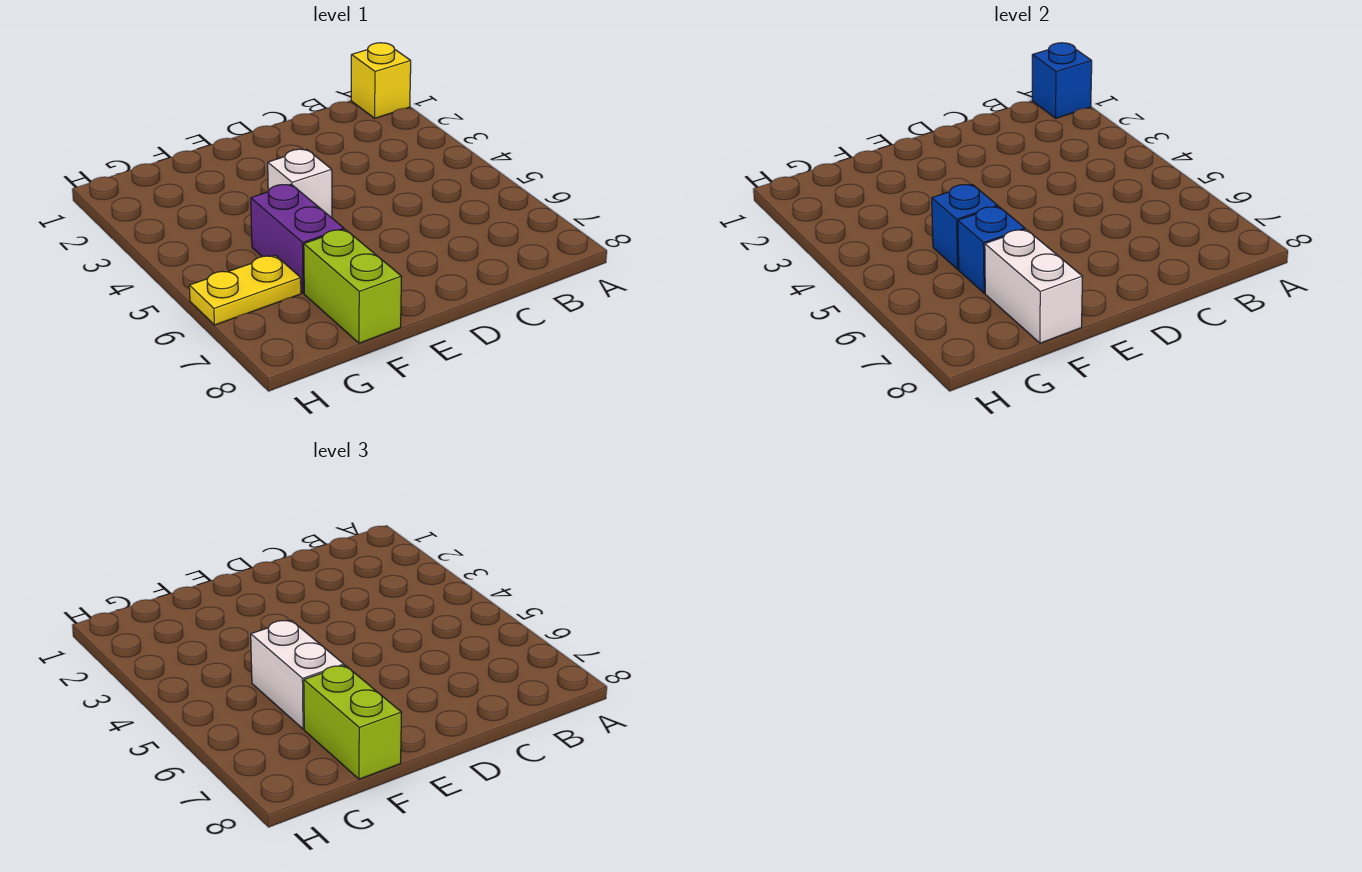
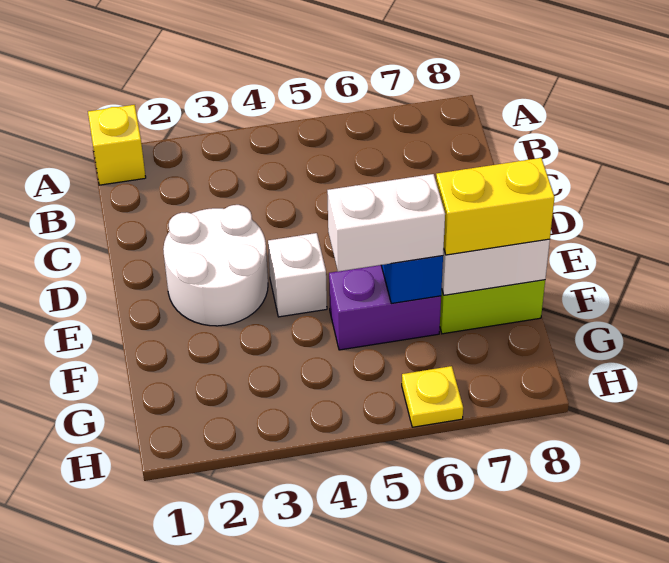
blue 1x1 brick [1032,43,1092,118] -> none
none -> white 2x2 round brick [163,205,268,326]
blue 1x1 brick [932,184,998,269] -> none
lime 1x2 brick [304,665,402,779] -> yellow 1x2 brick [436,158,555,255]
yellow 1x2 plate [189,255,301,325] -> yellow 1x1 plate [402,366,463,427]

